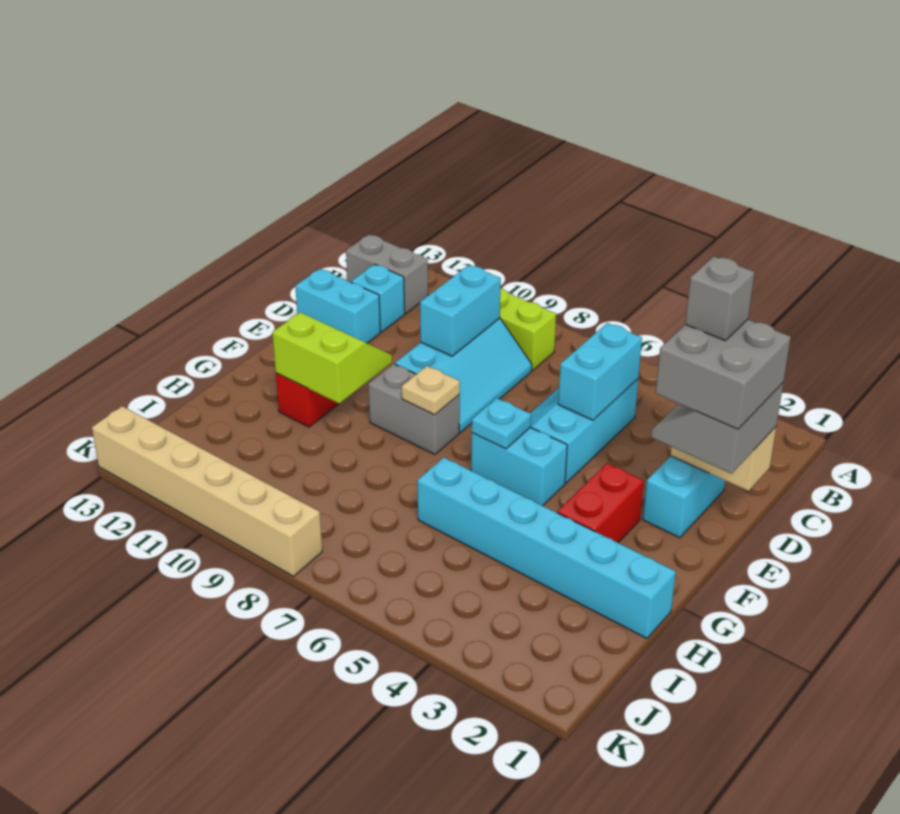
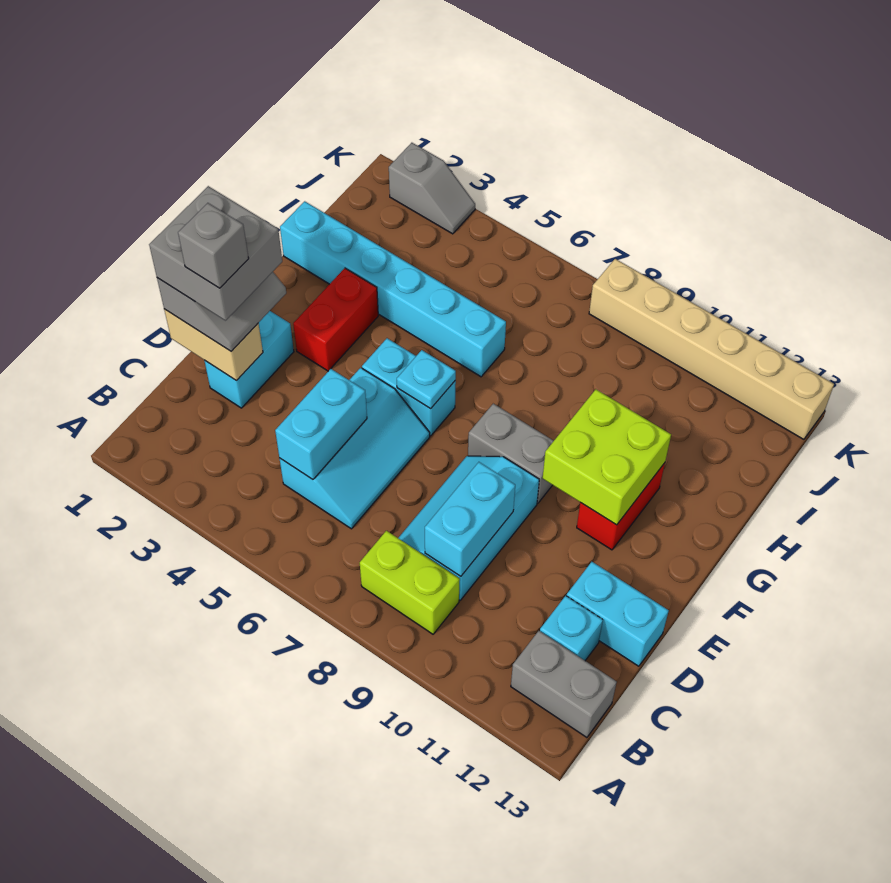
tan 1x1 plate [402,366,460,415] -> none
lime 2x2 slope [272,312,392,403] -> lime 2x2 brick [543,389,671,525]
none -> grey 1x2 slope [389,143,475,234]

